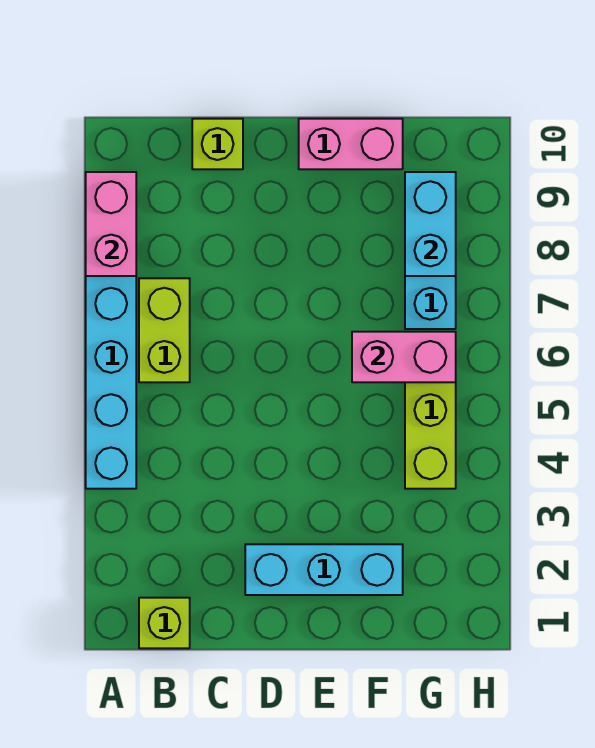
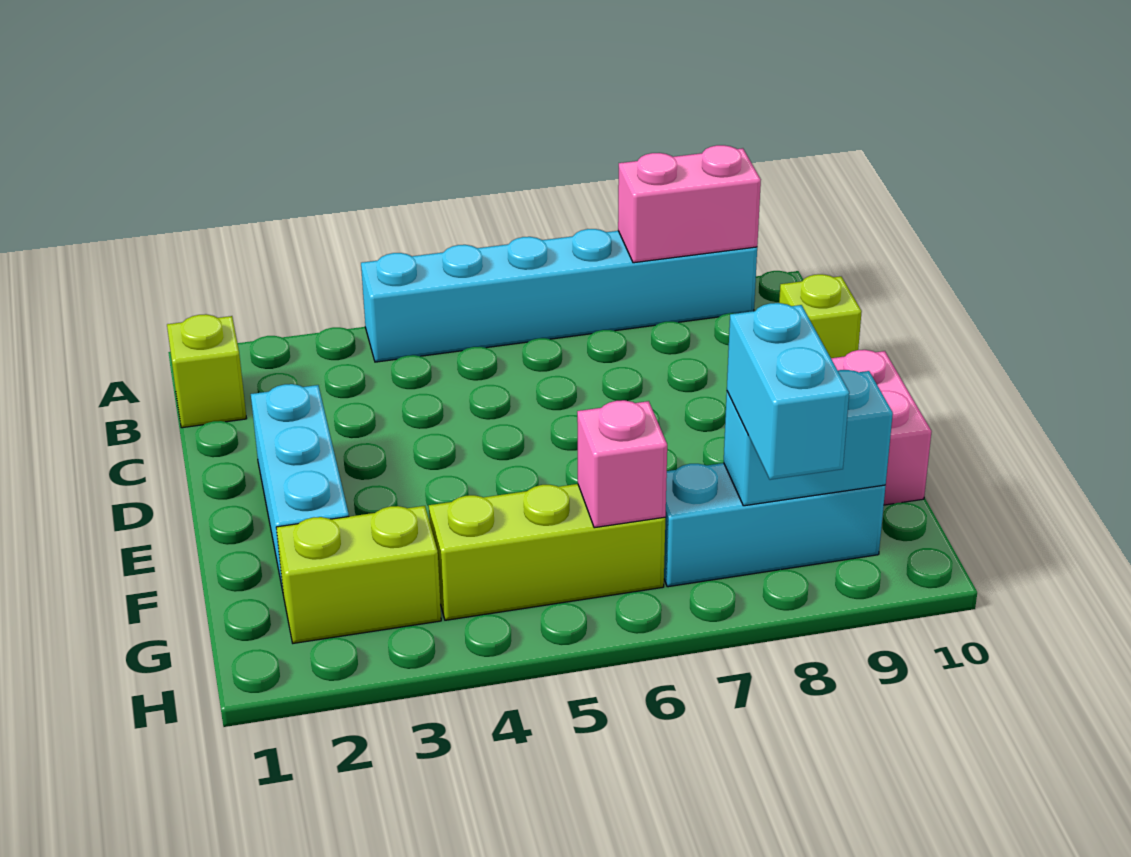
lime 1x2 brick [139,278,190,382] -> lime 1x2 brick moved to [276,506,441,643]
pink 1x2 brick [352,332,456,382] -> pink 1x1 brick [577,400,667,528]
none -> cyan 1x2 brick [727,303,849,480]

